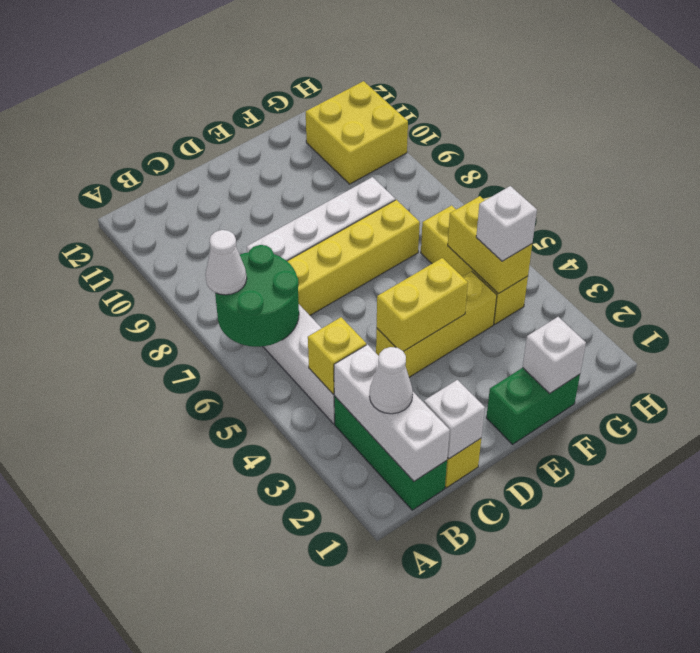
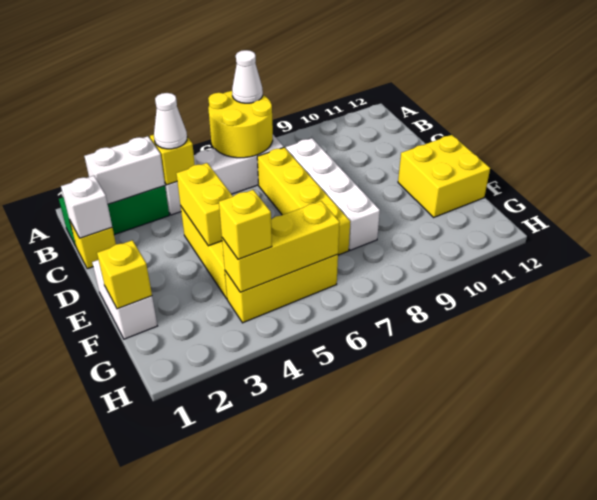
green 2x2 round brick [215,245,299,347] -> yellow 2x2 round brick [208,91,273,158]
white 1x3 brick [334,345,450,481] -> white 1x2 brick [84,136,165,204]
white 1x1 cone [370,347,413,414] -> white 1x1 cone moved to [154,93,187,149]
green 1x2 brick [486,368,580,444] -> white 1x2 brick [92,260,157,339]
white 1x1 brick [523,317,586,394] -> yellow 1x1 brick [97,240,152,309]
yellow 1x2 brick [448,196,532,294] -> yellow 1x3 brick [222,201,340,292]
white 1x1 brick [476,186,537,261] -> yellow 1x1 brick [219,190,272,259]
yellow 2x2 brick [306,81,408,184] -> yellow 2x2 brick moved to [398,135,490,217]

